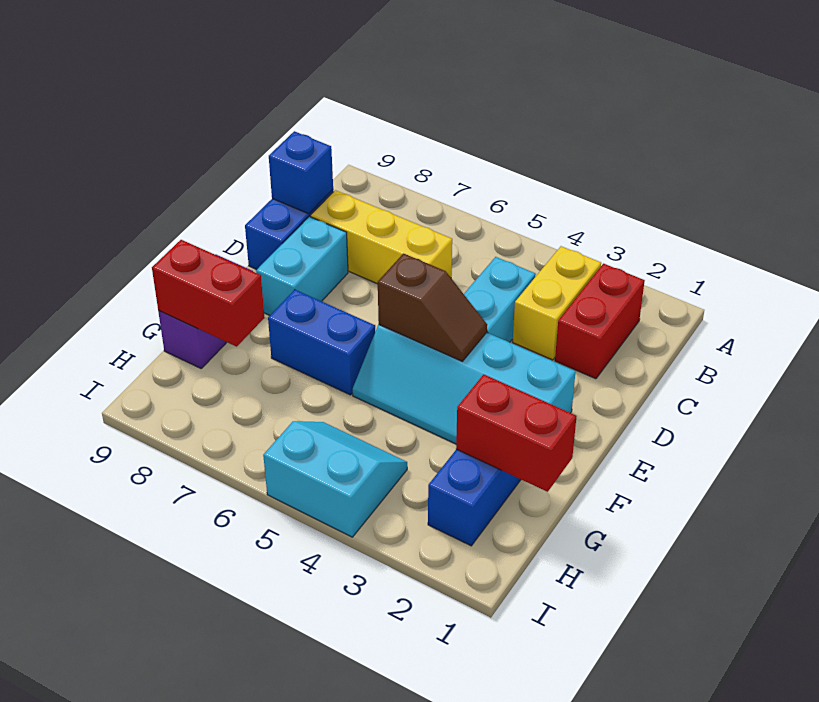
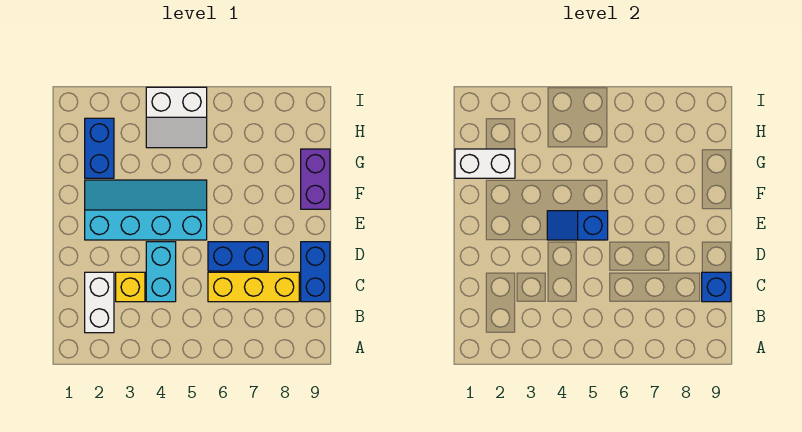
red 1x2 brick [555,264,645,379] -> white 1x2 brick [85,272,114,333]
yellow 1x2 brick [513,246,601,360] -> yellow 1x1 brick [116,272,145,302]
cyan 1x2 brick [256,217,348,315] -> none
brown 1x2 slope [378,253,487,361] -> blue 1x2 slope [547,211,608,240]
blue 1x2 brick [268,290,375,395] -> blue 1x2 brick moved to [208,242,268,271]
red 1x2 brick [456,374,577,492] -> white 1x2 brick [455,149,515,178]
red 1x2 brick [152,240,265,347] -> none
cyan 2x2 slope [263,421,407,537] -> white 2x2 slope [146,87,207,148]

